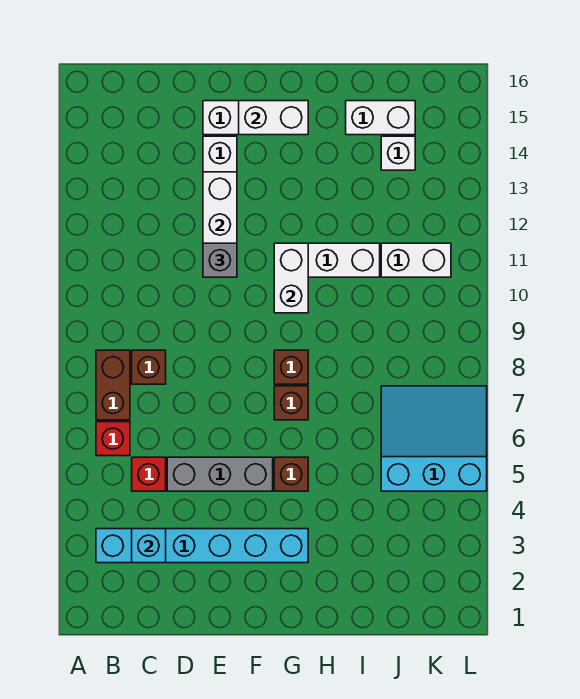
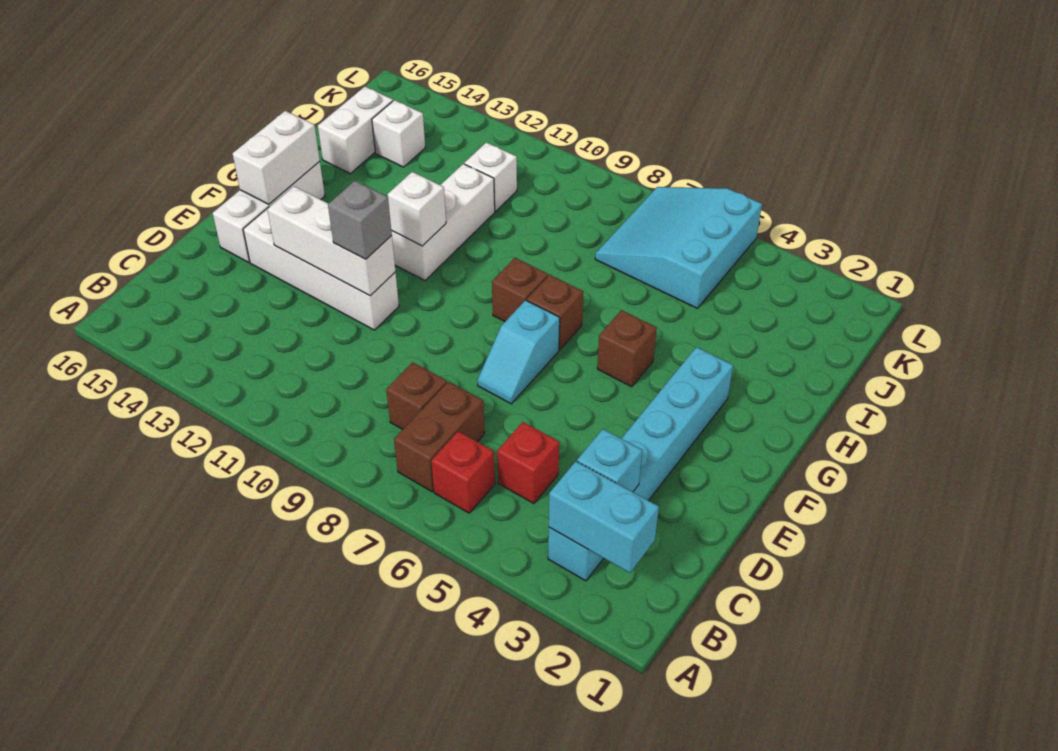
none -> cyan 1x2 brick [549,461,659,573]
brown 1x2 brick [96,350,130,420] -> brown 1x2 brick turned to [394,382,485,492]
grey 1x3 brick [167,457,273,491] -> none
none -> cyan 1x2 slope [477,300,560,404]
white 1x2 brick [274,243,308,313] -> white 1x1 brick [388,172,446,246]
white 1x2 brick [381,243,451,277] -> white 1x1 brick [464,142,517,211]

